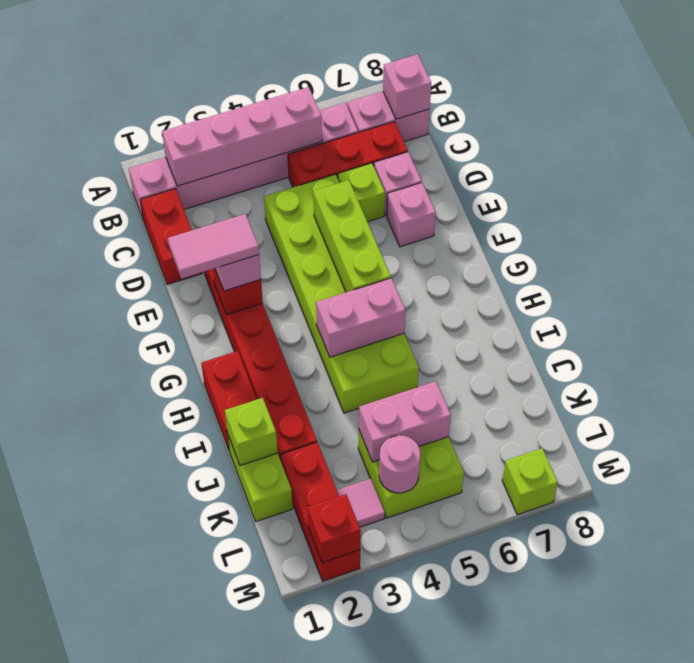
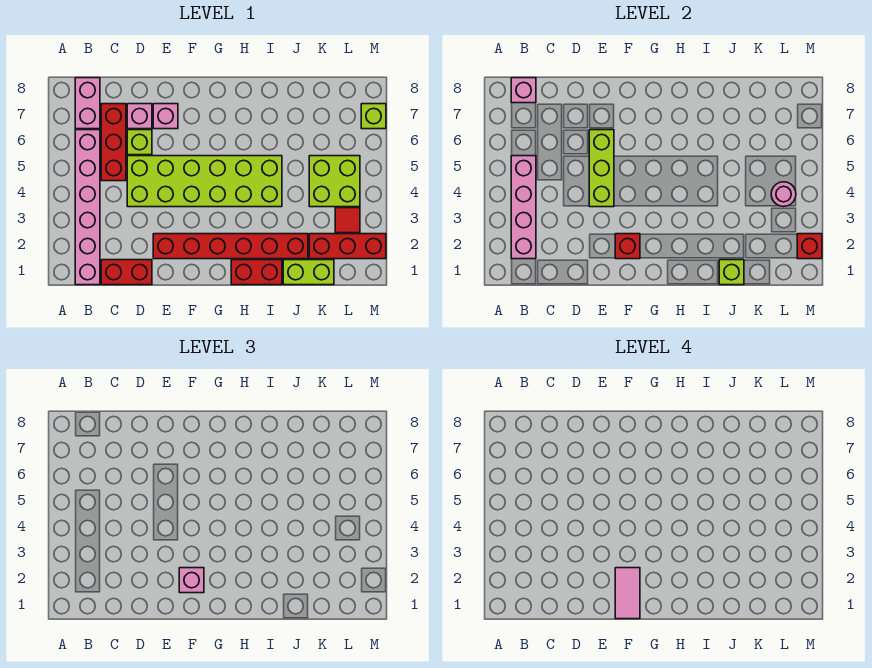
lime 1x3 brick [313,180,391,292] -> lime 1x3 brick turned to [589,130,614,207]
pink 1x2 brick [316,278,405,357] -> none
pink 1x2 brick [359,381,451,462] -> none
pink 1x1 tile [337,479,385,527] -> red 1x1 tile [335,208,360,233]

